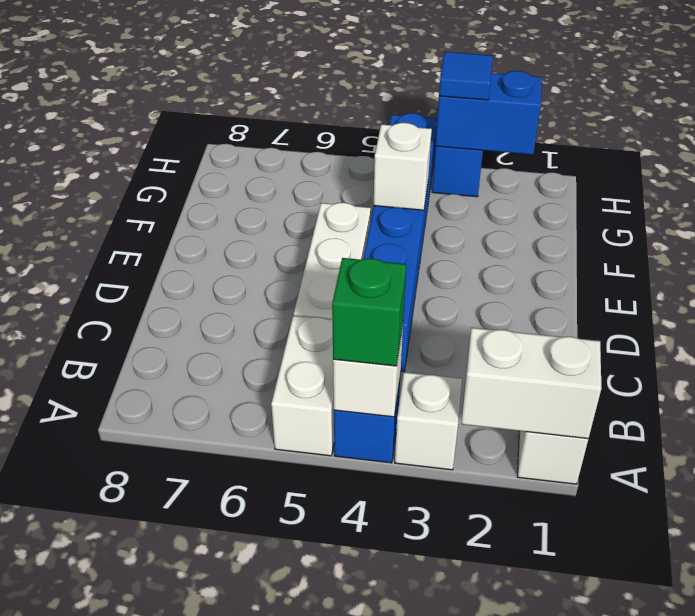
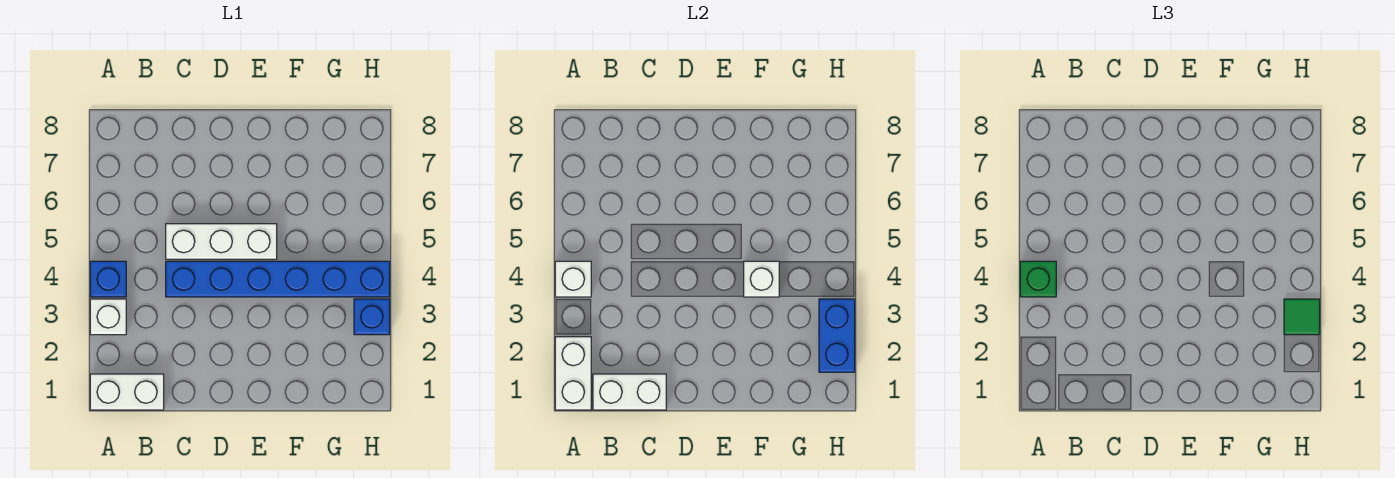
white 1x2 brick [271,316,334,456] -> white 1x2 brick moved to [593,374,666,410]
blue 1x1 tile [439,52,493,100] -> green 1x1 tile [1284,299,1320,335]

